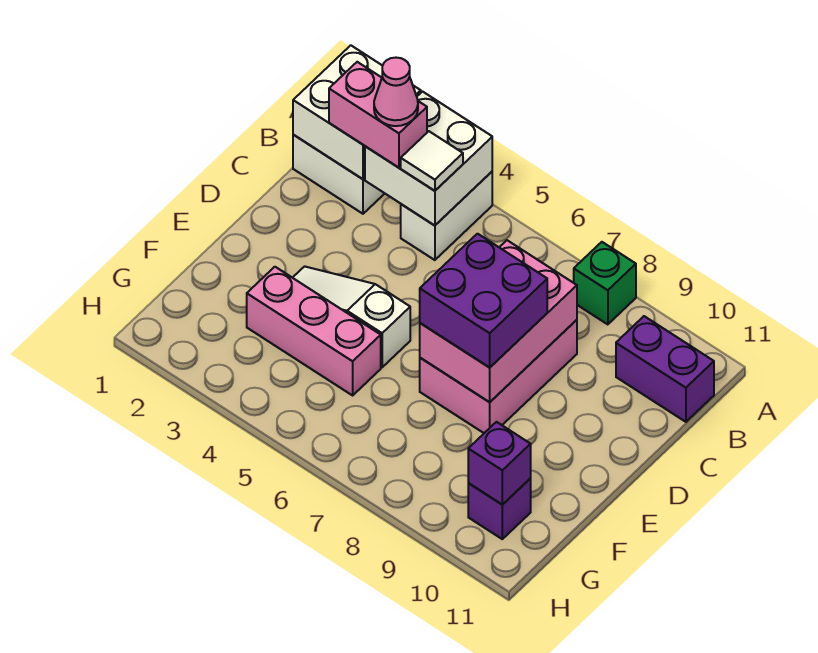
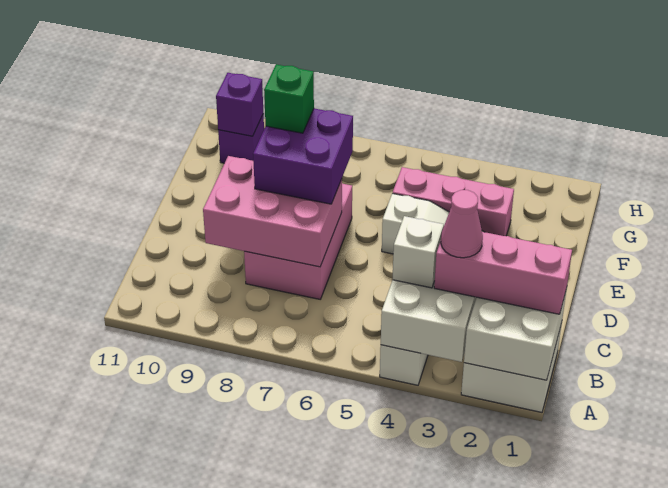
green 1x1 brick [574,242,636,324] -> green 1x1 brick moved to [264,64,314,133]
pink 1x2 brick [329,62,427,168] -> pink 1x3 brick [434,232,572,314]
white 1x1 tile [401,131,463,191] -> white 1x1 brick [393,216,444,288]
purple 1x2 brick [616,316,714,422] -> none
pink 2x3 brick [420,240,577,402] -> pink 2x3 brick turned to [203,156,342,267]

